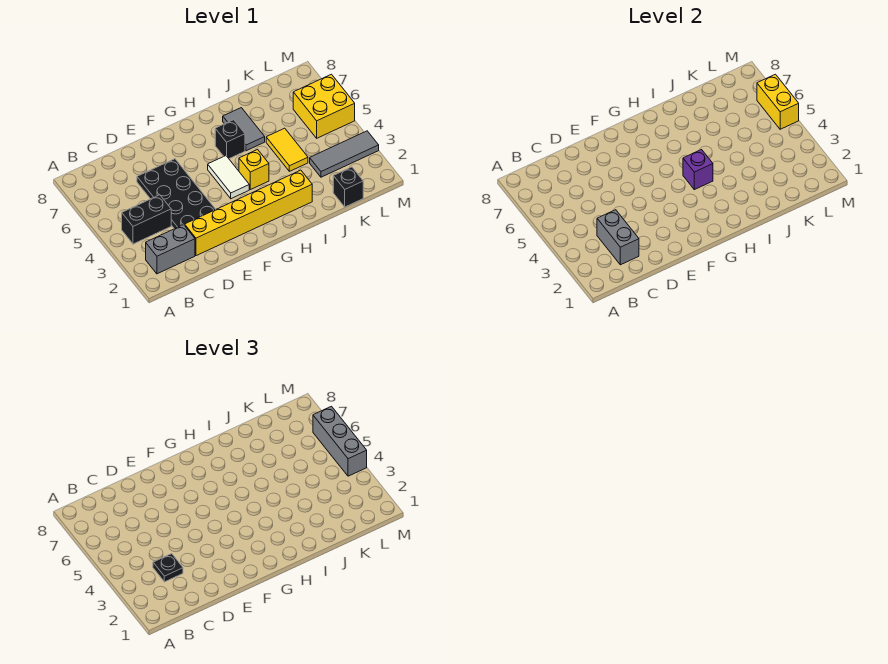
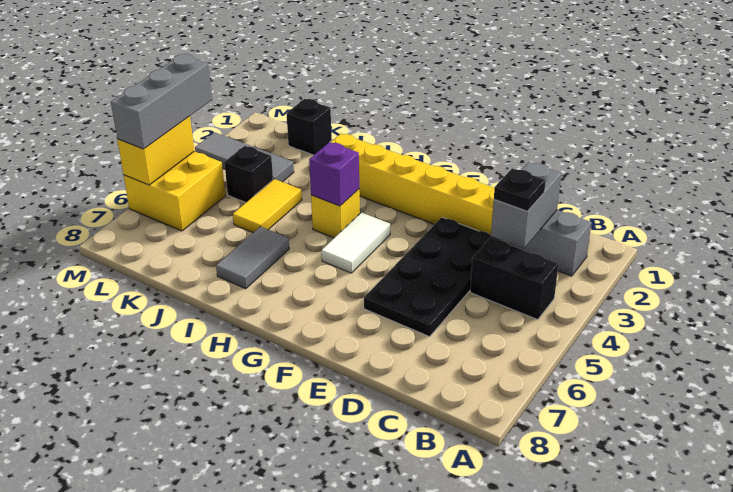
black 1x1 brick [215,120,245,159] -> black 1x1 brick moved to [224,146,273,203]

